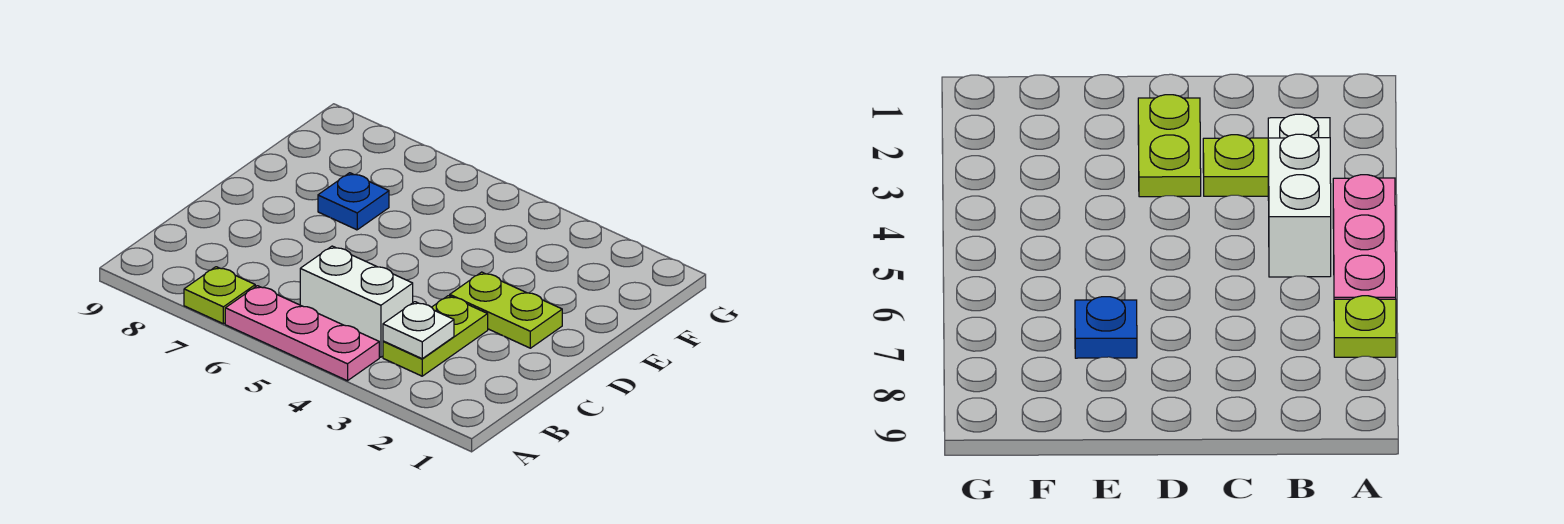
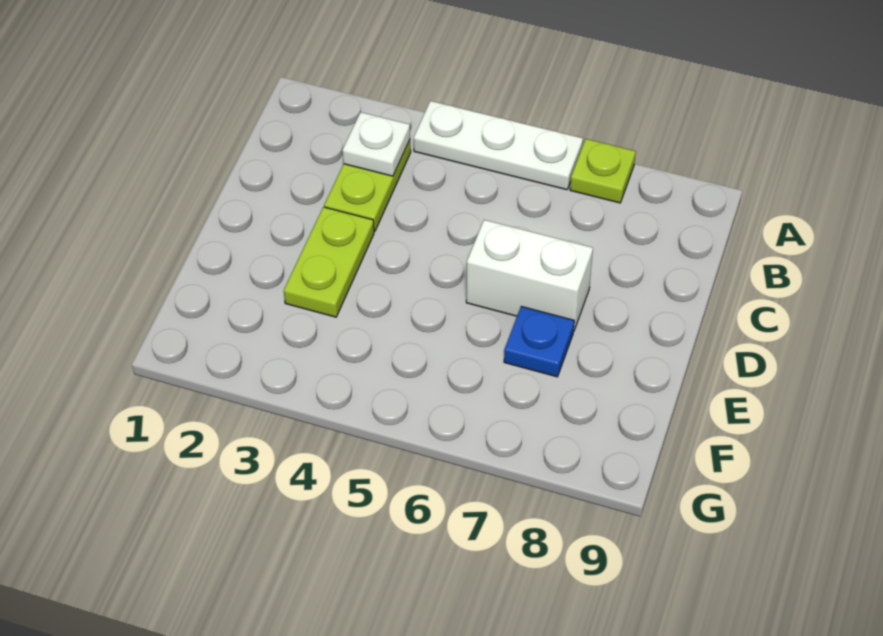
pink 1x3 plate [225,286,379,381] -> white 1x3 plate [414,101,583,190]
white 1x2 brick [300,246,413,357] -> white 1x2 brick moved to [466,220,593,330]
lime 1x2 plate [450,272,562,348] -> lime 1x2 plate turned to [284,207,374,317]

